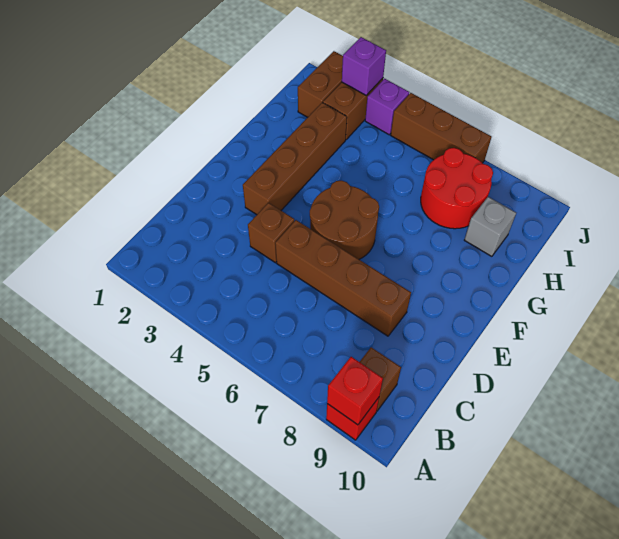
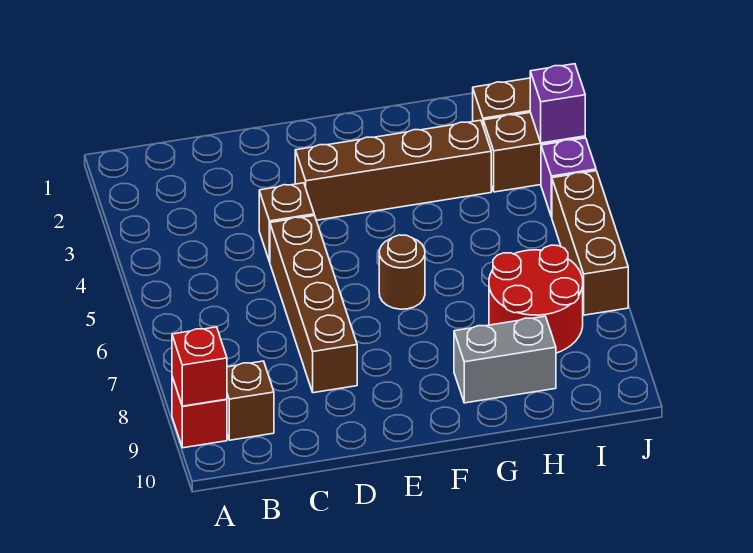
brown 2x2 round brick [310,181,379,259] -> brown 1x1 round brick [379,235,425,309]
grey 1x1 brick [465,197,516,256] -> grey 1x2 brick [454,316,556,403]

